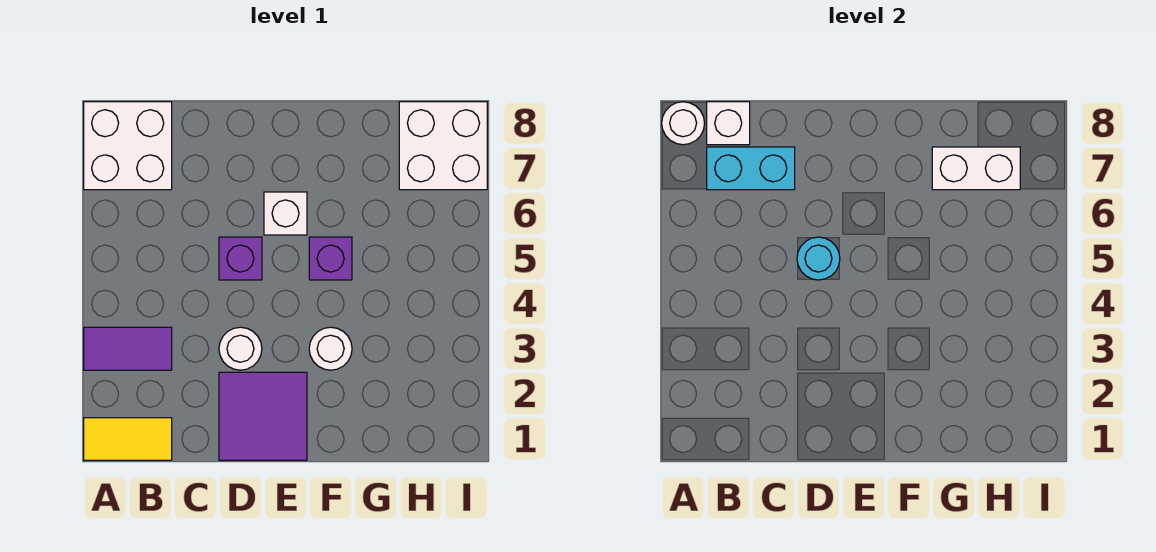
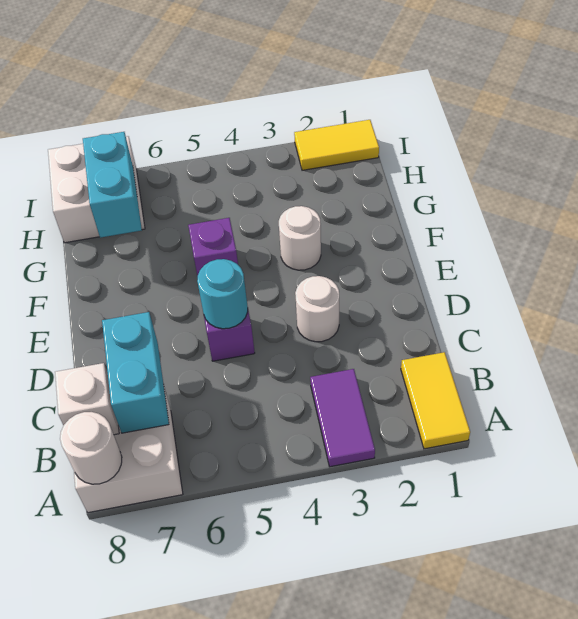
purple 2x2 tile [219,372,307,460] -> none
white 1x1 brick [264,192,307,235] -> none
white 1x2 brick [932,147,1020,190] -> cyan 1x2 brick [83,132,142,238]
none -> yellow 1x2 tile [294,120,379,170]

